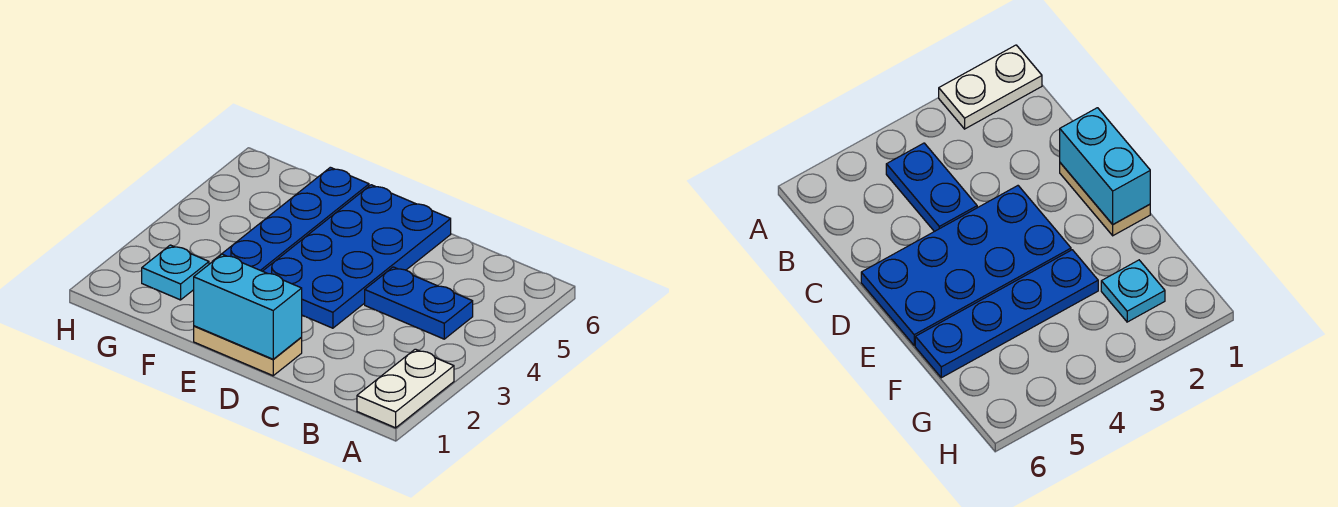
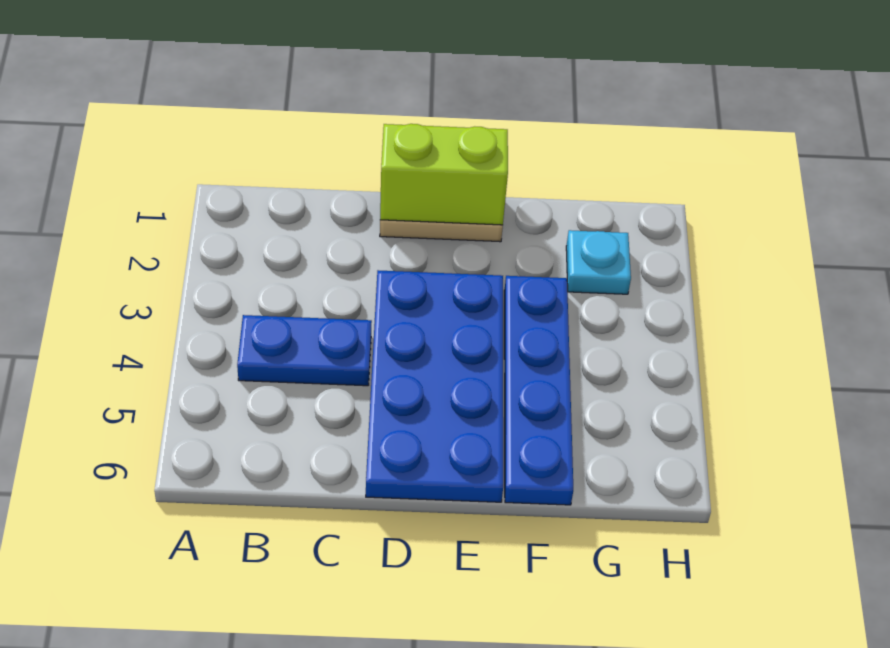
white 1x2 plate [357,349,454,428] -> none
cyan 1x2 brick [194,254,302,359] -> lime 1x2 brick [380,124,508,225]

